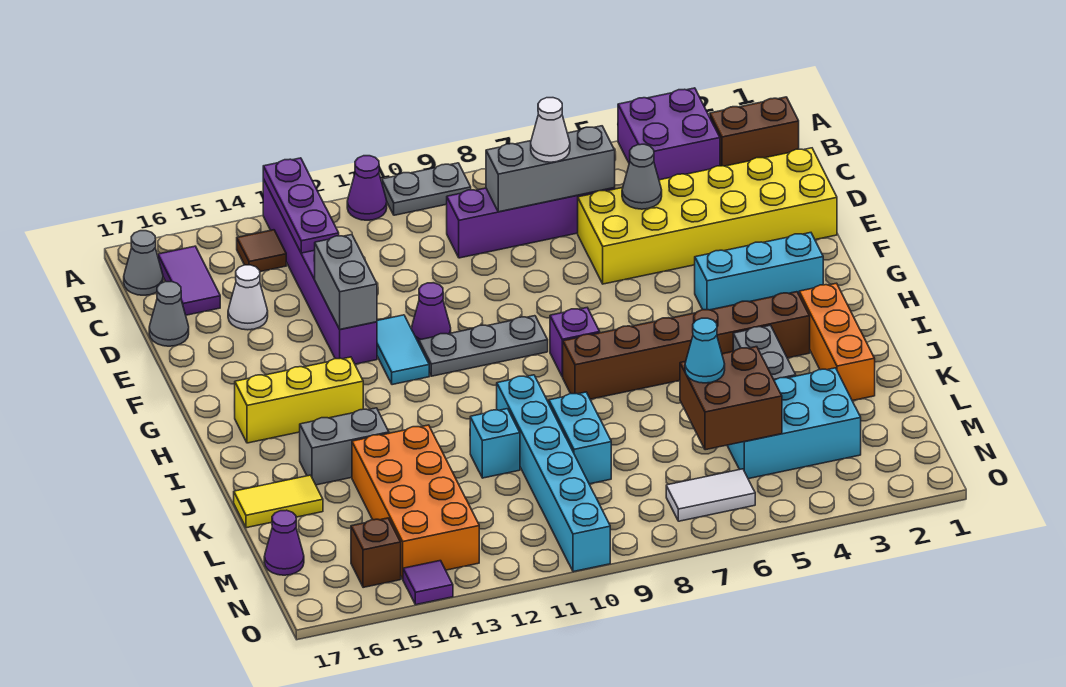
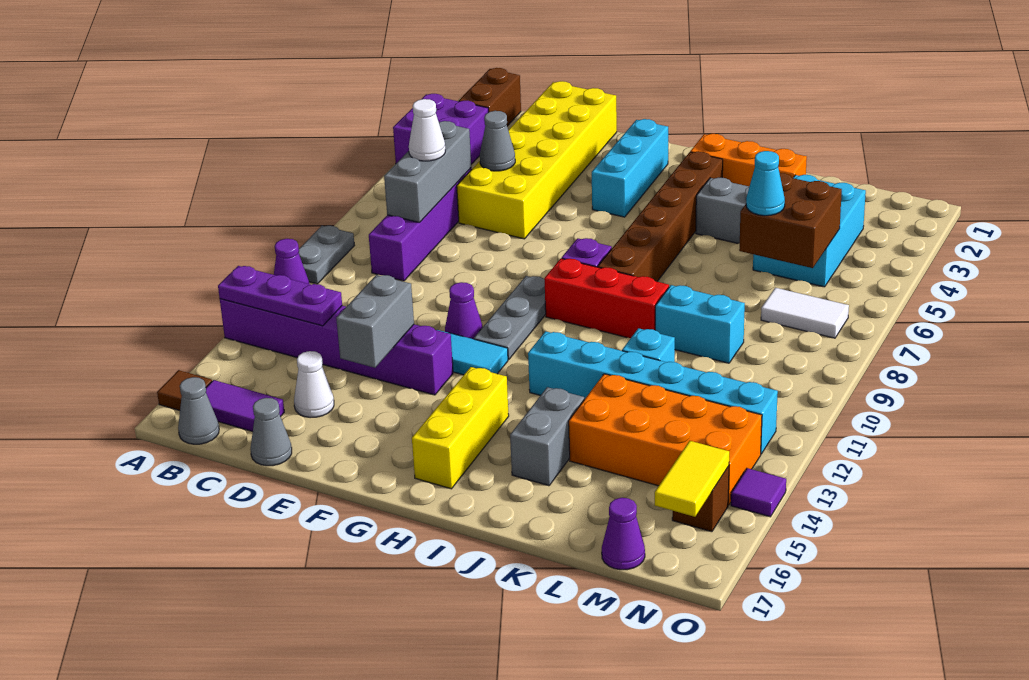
brown 1x1 tile [237,230,286,272] -> brown 1x1 tile moved to [157,370,212,411]
grey 1x2 brick [315,235,377,329] -> grey 1x2 brick turned to [336,275,414,368]
none -> red 1x3 brick [544,258,669,338]
cyan 1x6 brick [497,375,610,572] -> cyan 1x6 brick moved to [528,331,778,454]
yellow 1x2 tile [234,475,323,528] -> yellow 1x2 tile moved to [655,441,729,517]
white 1x2 tile [666,469,755,521] -> white 1x2 tile turned to [761,288,849,338]

